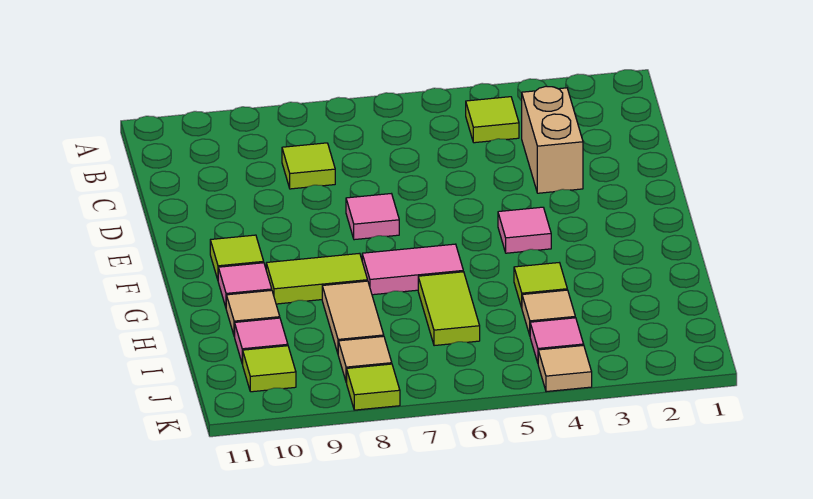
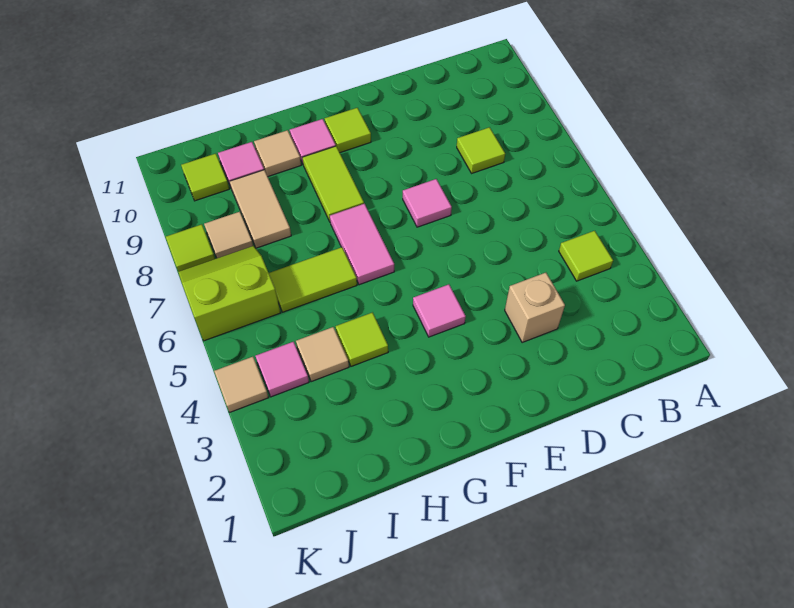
tan 1x2 brick [522,86,583,193] -> tan 1x1 brick [505,273,565,343]
tan 1x2 tile [322,281,384,353] -> tan 1x2 tile turned to [230,170,291,248]
none -> lime 2x2 slope [179,246,280,341]

